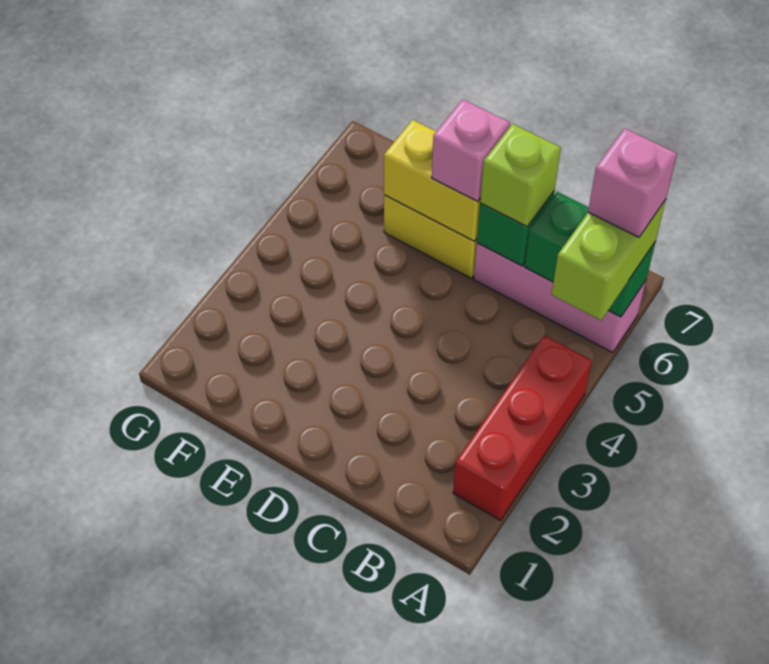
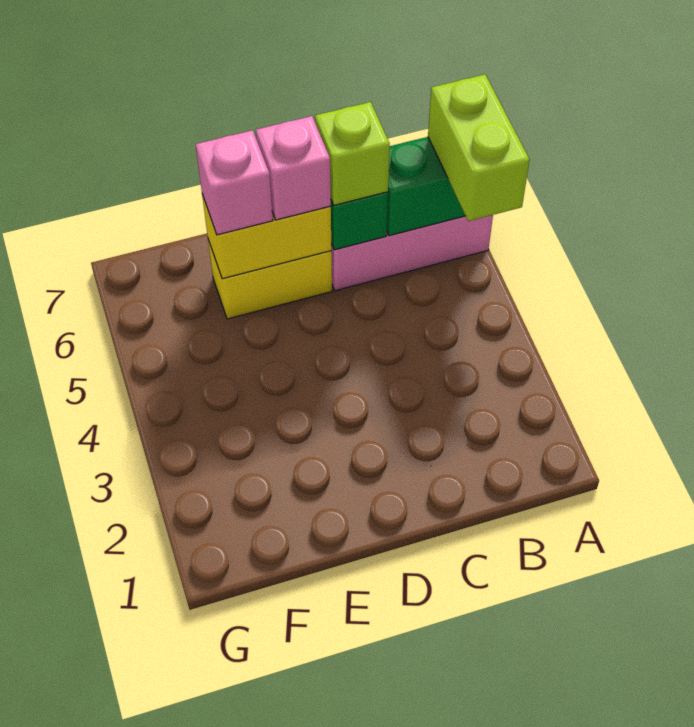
red 1x3 brick [453,335,592,520] -> none
pink 1x1 brick [588,128,677,237] -> pink 1x1 brick moved to [196,130,273,235]

